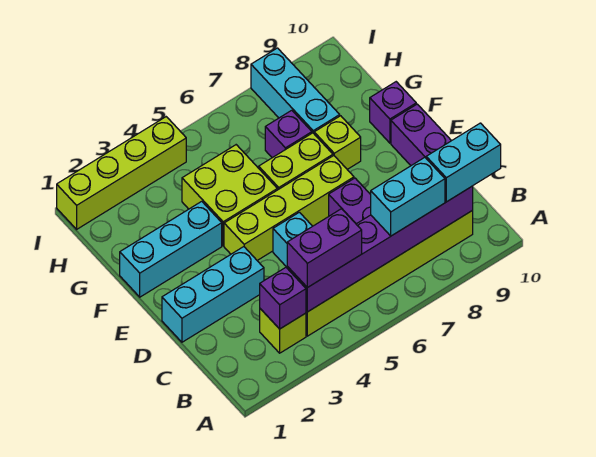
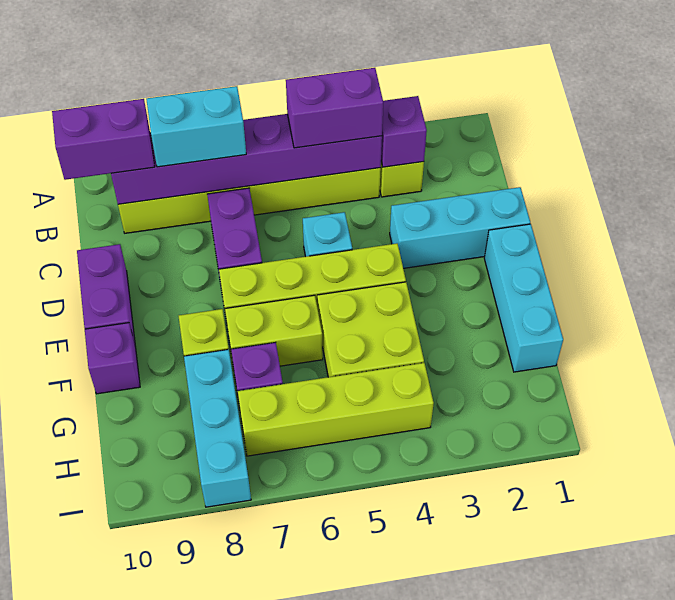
cyan 1x2 brick [426,123,501,202] -> purple 1x2 brick [52,99,155,180]
cyan 1x3 brick [120,201,222,297] -> cyan 1x3 brick turned to [484,224,563,372]
lime 1x4 brick [57,117,186,229] -> lime 1x4 brick moved to [238,363,434,456]

